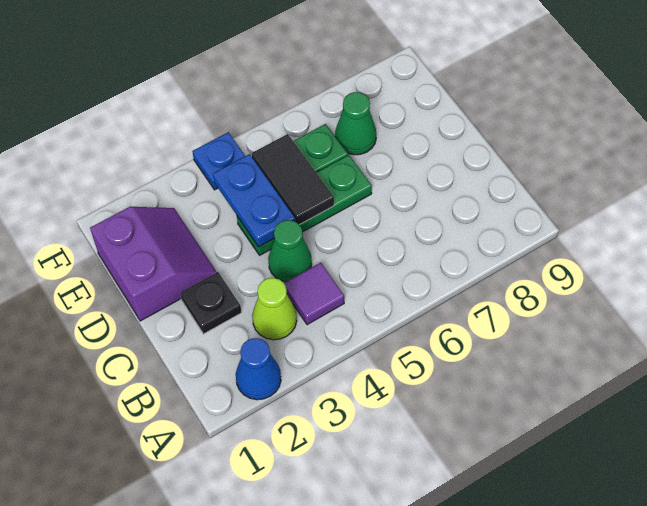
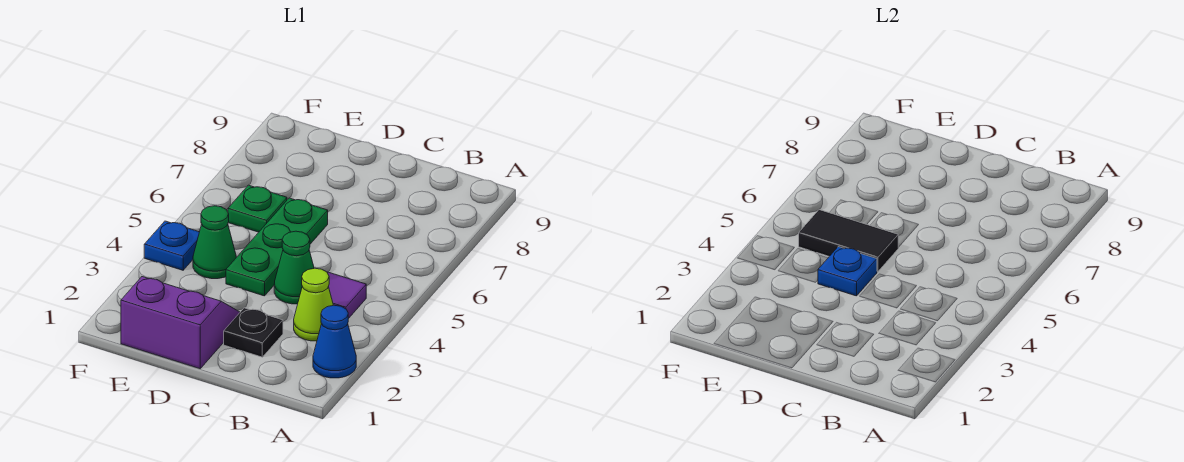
blue 1x2 plate [213,154,295,247] -> blue 1x1 plate [818,247,877,296]
green 1x1 cone [335,92,376,155] -> green 1x1 cone moved to [193,206,236,279]

